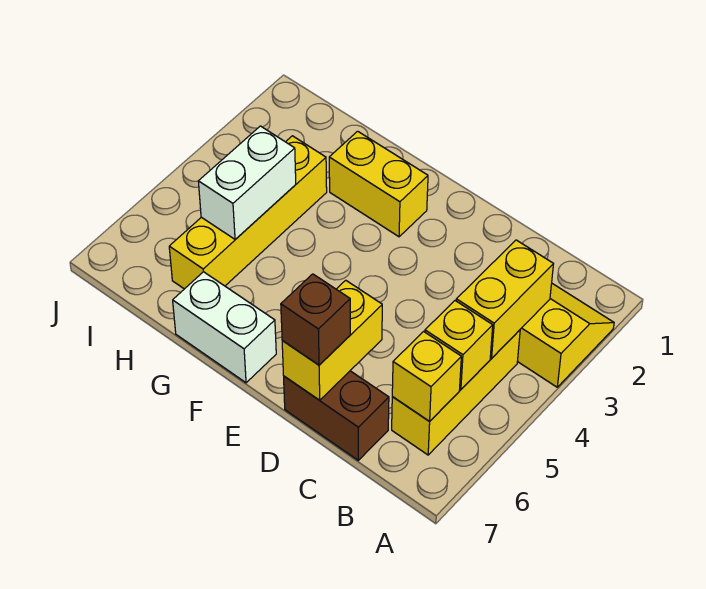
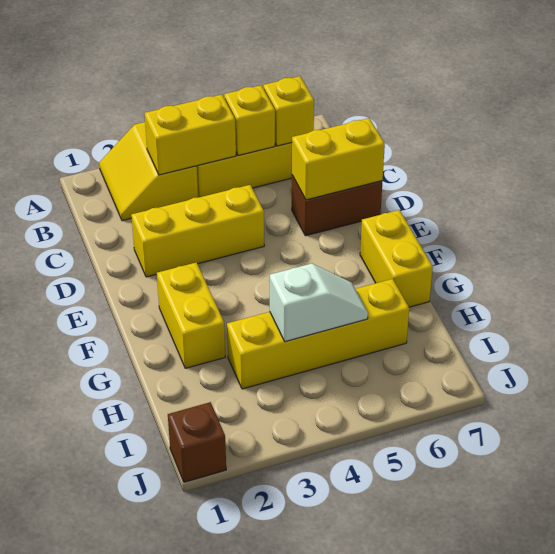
brown 1x2 brick [284,371,389,460] -> brown 1x2 brick turned to [292,175,382,236]
none -> yellow 1x3 brick [131,185,264,277]
brown 1x1 brick [281,274,350,365] -> brown 1x1 brick moved to [168,402,226,482]
white 1x2 brick [173,272,276,383] -> yellow 1x2 brick [360,210,433,307]
white 1x2 brick [198,126,296,239] -> white 1x2 slope [270,263,368,342]

